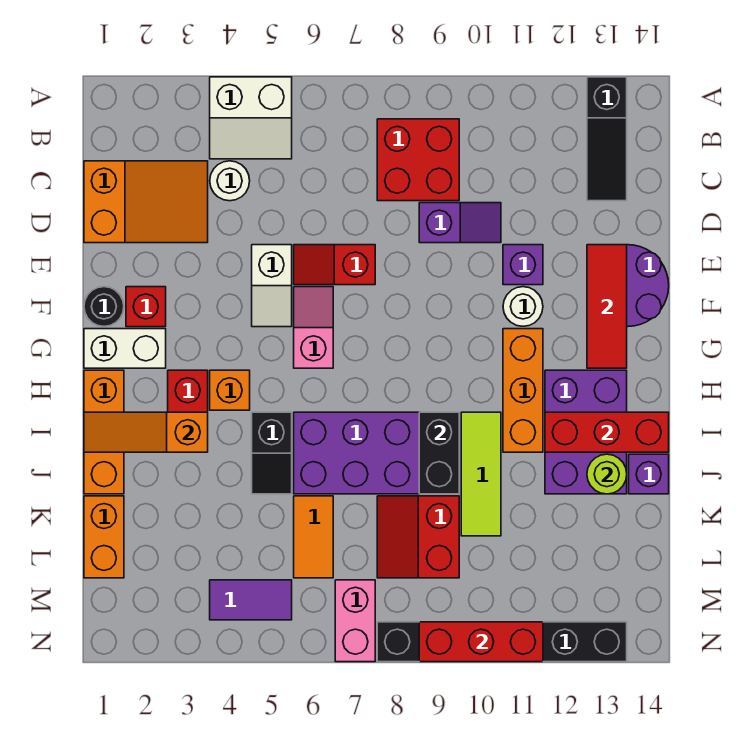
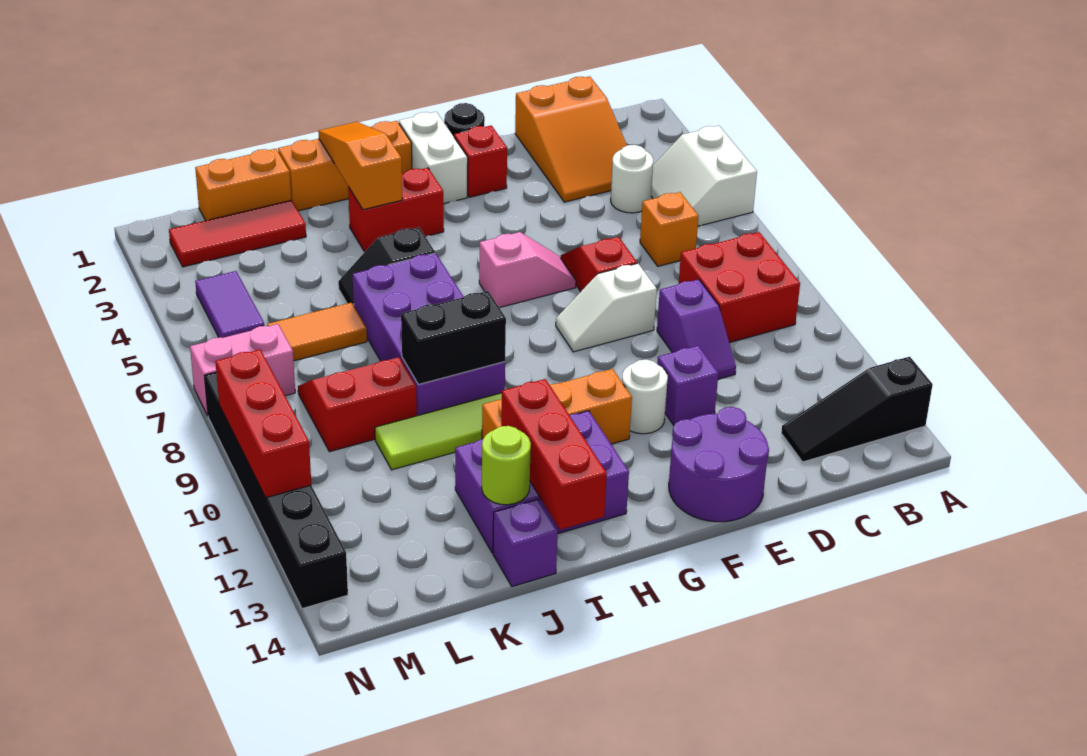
white 1x2 slope [252,245,292,327] -> white 1x2 slope moved to [556,263,657,352]
red 1x3 tile [587,245,627,368] -> red 1x3 tile moved to [169,200,306,267]
orange 1x1 brick [210,370,250,410] -> orange 1x1 brick moved to [640,192,699,266]

